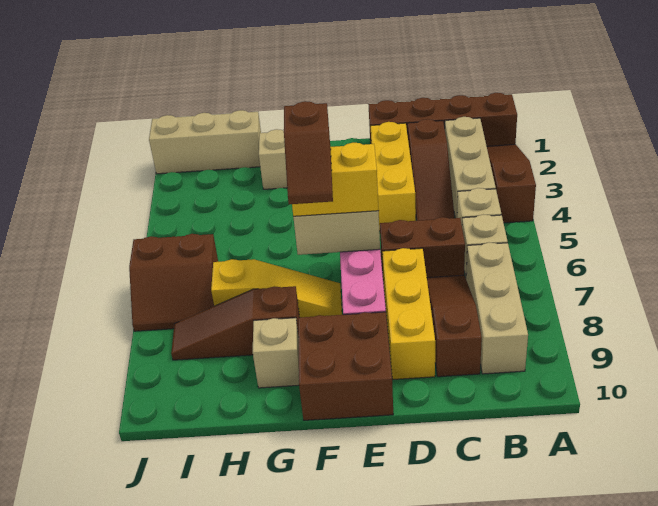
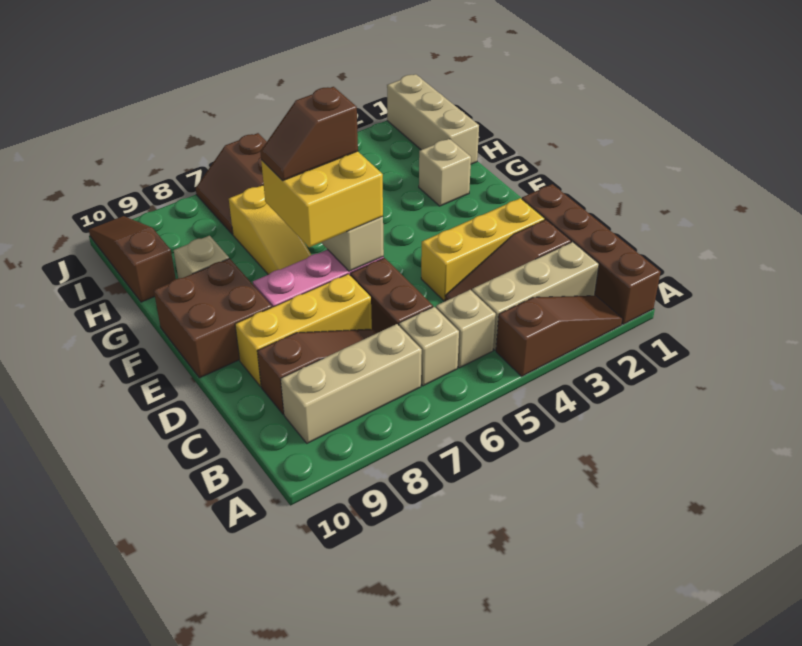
yellow 1x2 brick [292,143,379,216] -> yellow 2x2 brick [261,151,383,247]
brown 1x3 slope [171,286,299,360] -> brown 1x3 slope moved to [89,216,176,302]

